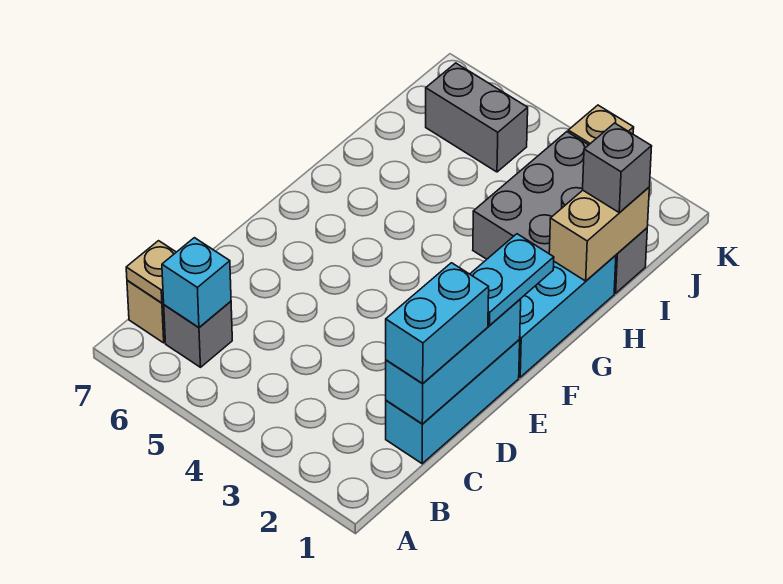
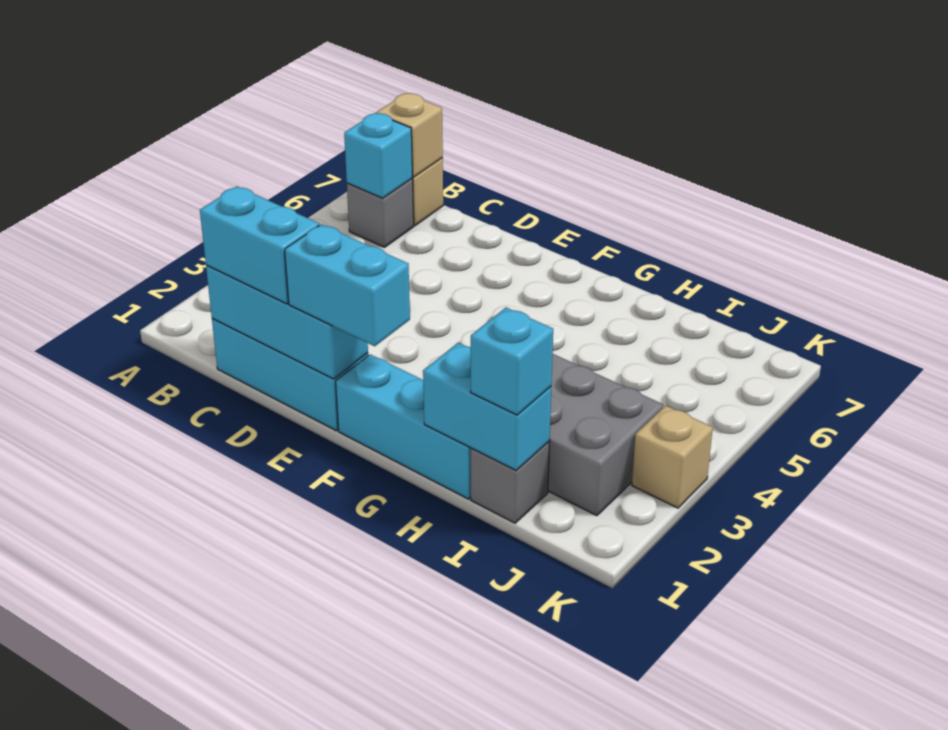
tan 1x1 plate [126,241,176,303] -> tan 1x1 brick [376,93,443,177]
cyan 1x2 plate [470,234,554,326] -> cyan 1x2 brick [285,224,410,346]
tan 1x2 brick [549,187,649,281] -> cyan 1x2 brick [423,343,551,471]
grey 1x1 brick [583,123,652,213] -> cyan 1x1 brick [471,308,553,415]
grey 1x2 brick [426,63,528,172] -> none

